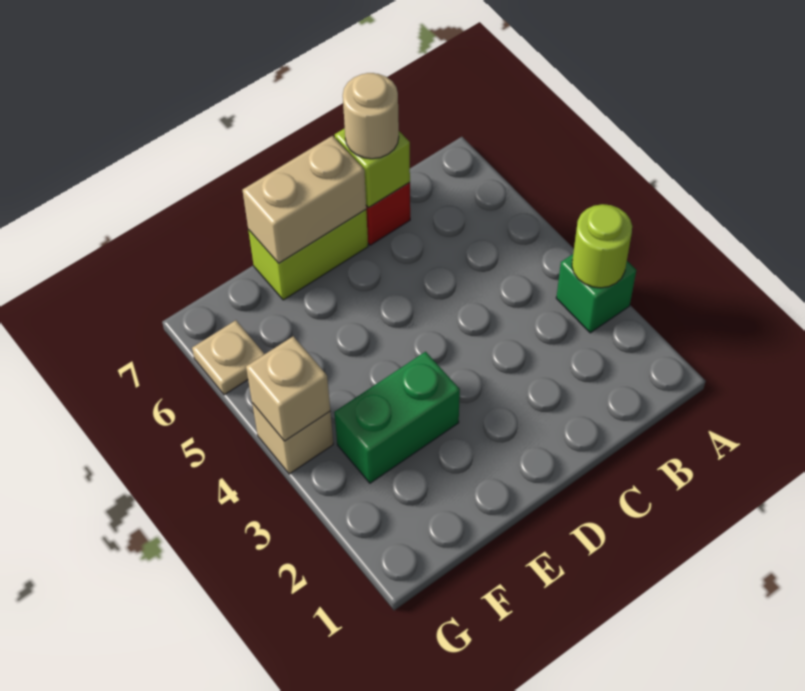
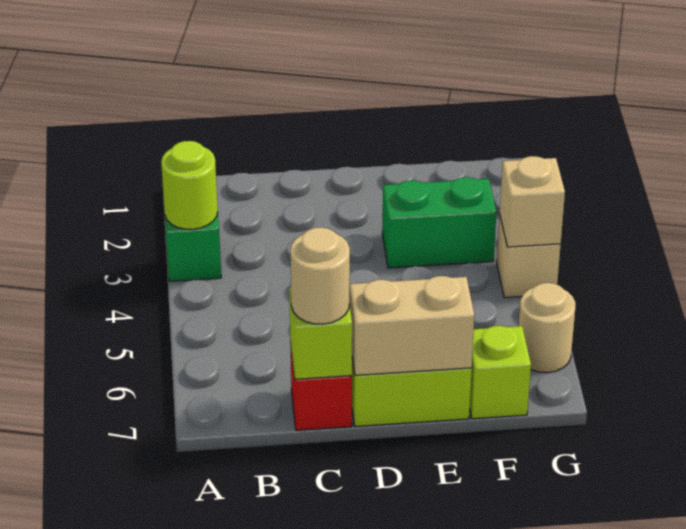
none -> lime 1x1 brick [470,326,531,419]
tan 1x1 plate [192,320,264,395] -> tan 1x1 round brick [519,283,575,373]

